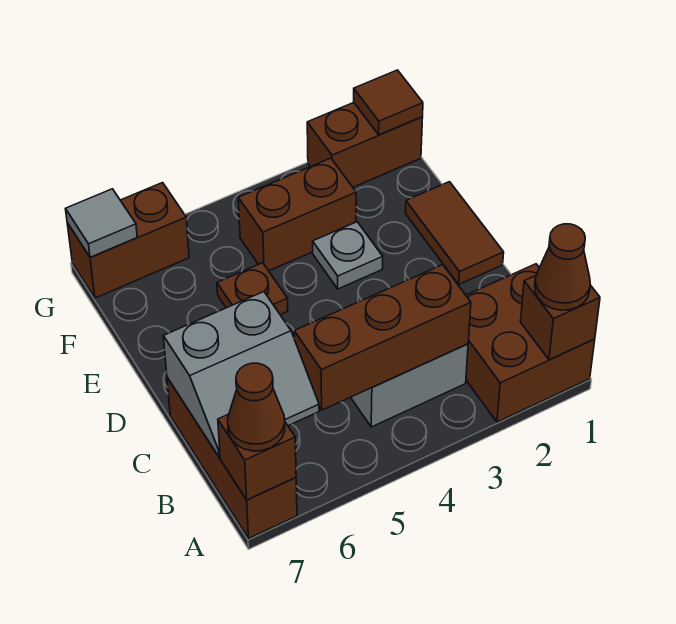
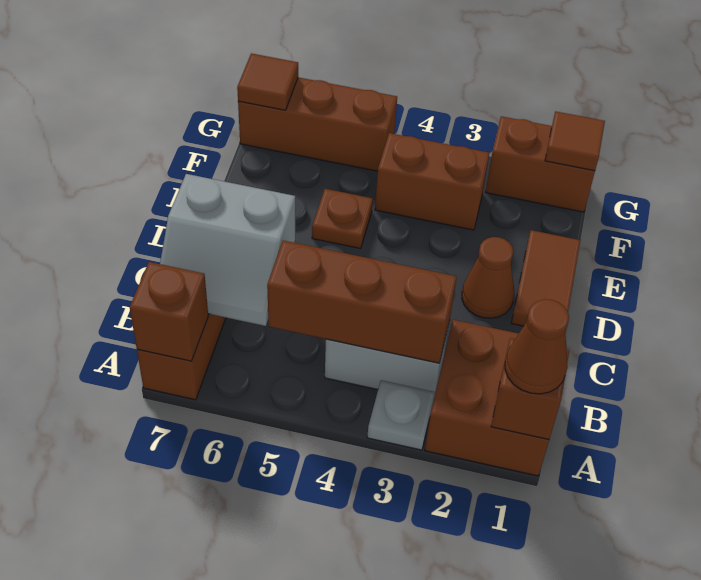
brown 1x1 cone [228,363,285,451] -> brown 1x1 cone moved to [462,237,514,318]
grey 1x1 plate [313,222,383,289] -> grey 1x1 plate moved to [367,380,435,450]
brown 1x2 brick [67,183,189,298] -> brown 1x3 brick [238,77,397,171]
grey 1x1 tile [66,189,137,257] -> brown 1x1 tile [237,53,298,110]

